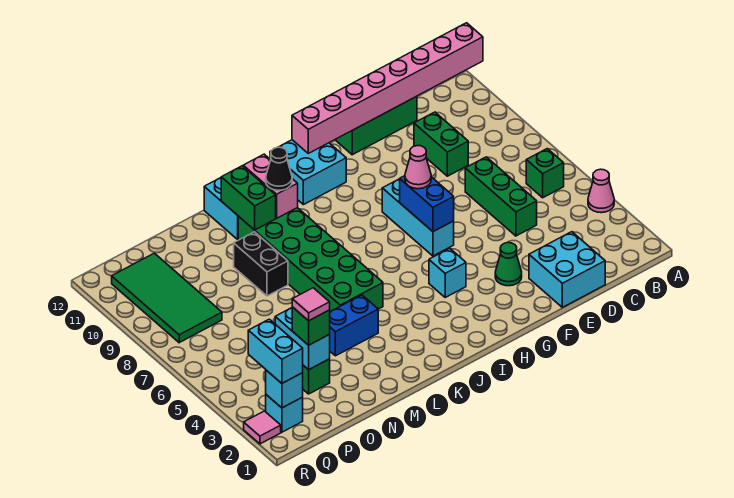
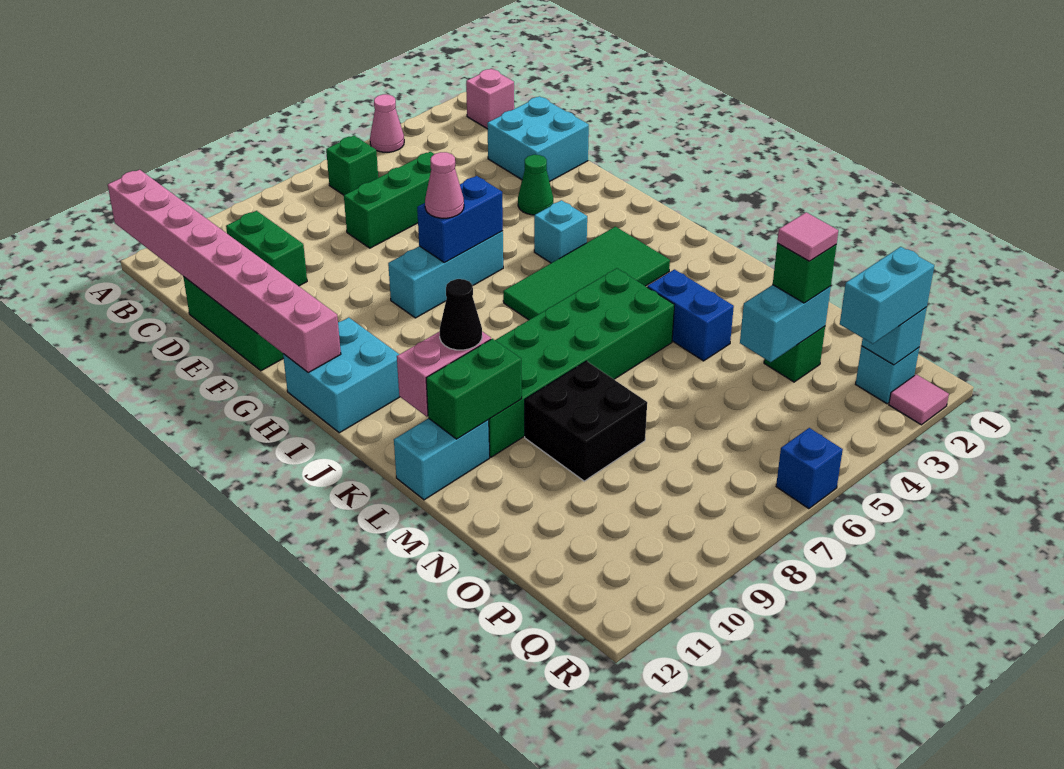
none -> pink 1x1 brick [466,69,514,129]
green 1x2 brick [414,112,468,176] -> green 1x2 brick turned to [226,211,307,286]
black 1x2 brick [234,232,288,296] -> black 2x2 brick [525,361,647,481]
green 2x4 tile [112,253,222,343] -> green 2x4 tile moved to [503,227,670,320]
none -> blue 1x1 brick [776,428,843,509]

